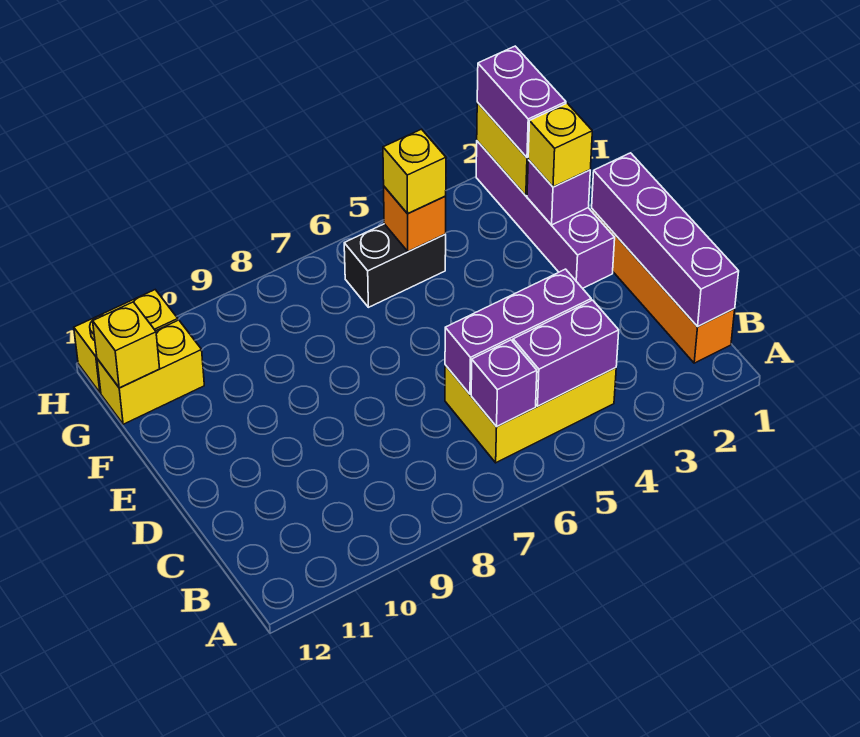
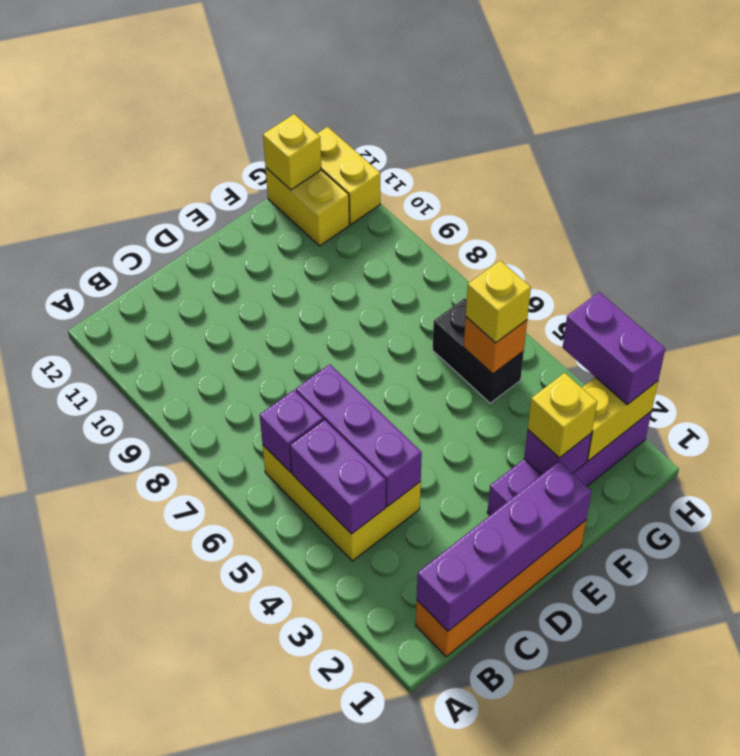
purple 1x2 brick [477,46,566,158] -> purple 1x2 brick turned to [563,292,665,405]

